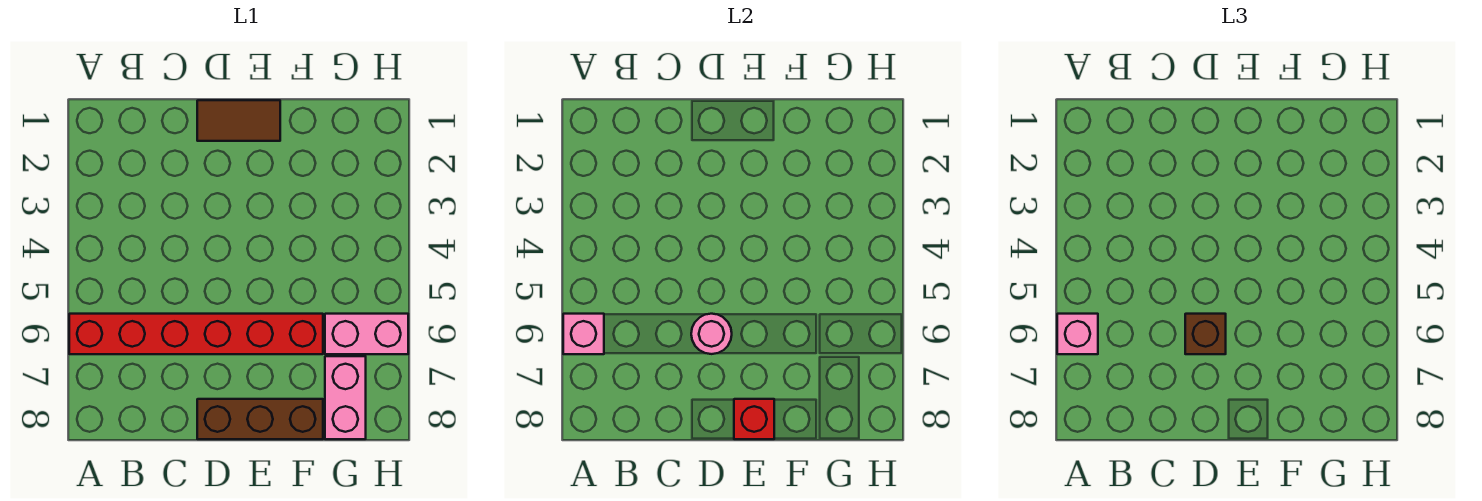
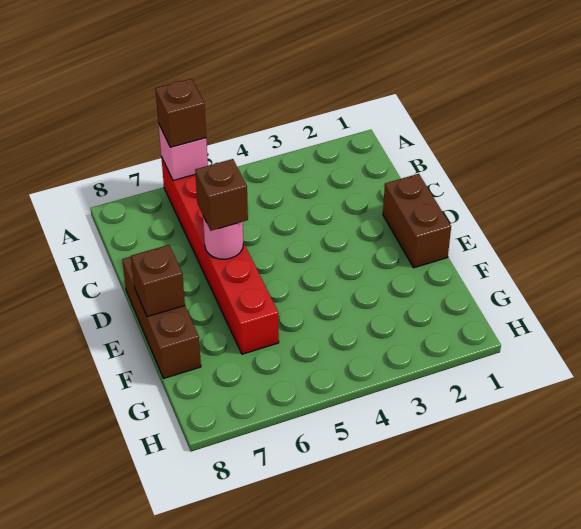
pink 1x1 brick [1057,314,1098,354] -> brown 1x1 brick [155,79,206,147]
brown 1x2 tile [197,100,280,141] -> brown 1x2 brick [383,174,451,268]
red 1x1 brick [734,399,774,439] -> brown 1x1 brick [131,245,185,317]
pink 1x2 brick [325,314,408,354] -> none
pink 1x2 brick [325,356,366,439] -> none

